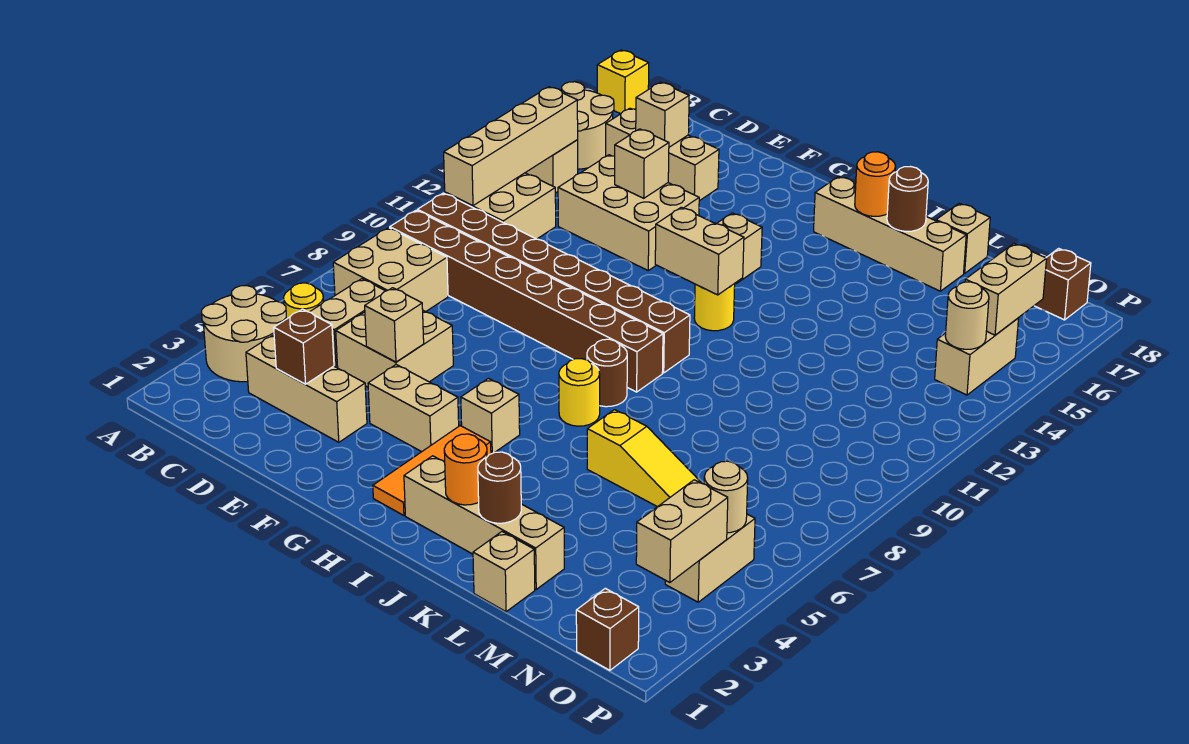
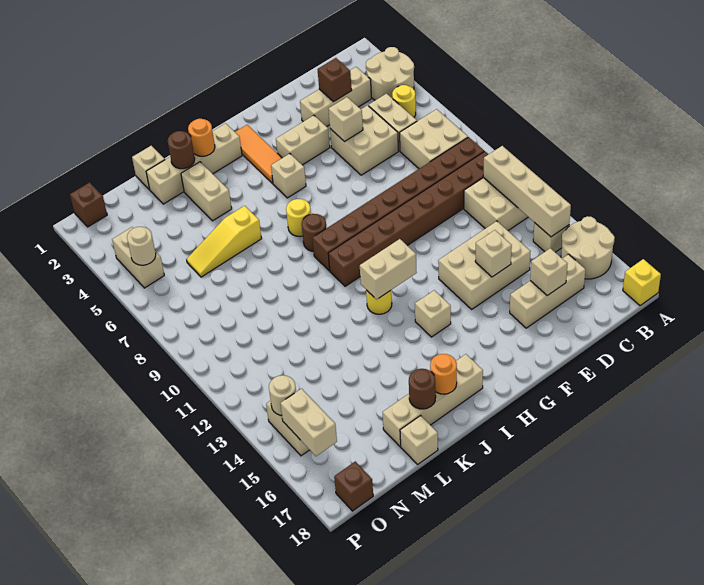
tan 1x2 brick [636,480,728,582] -> tan 1x2 brick moved to [181,162,232,221]

